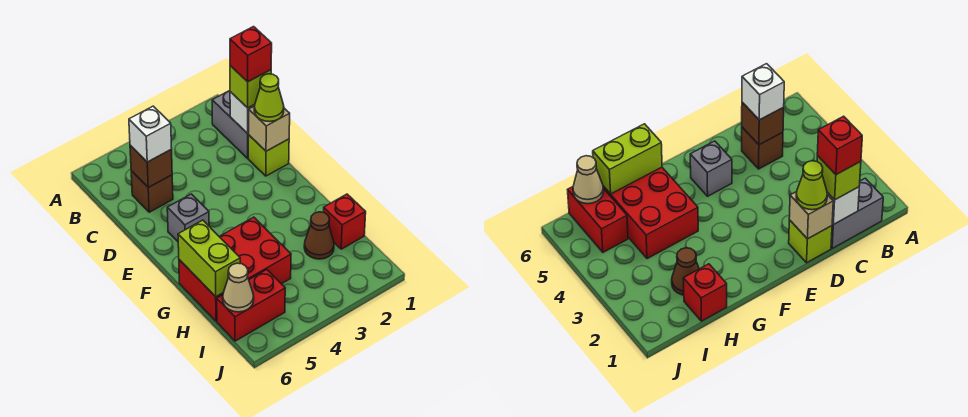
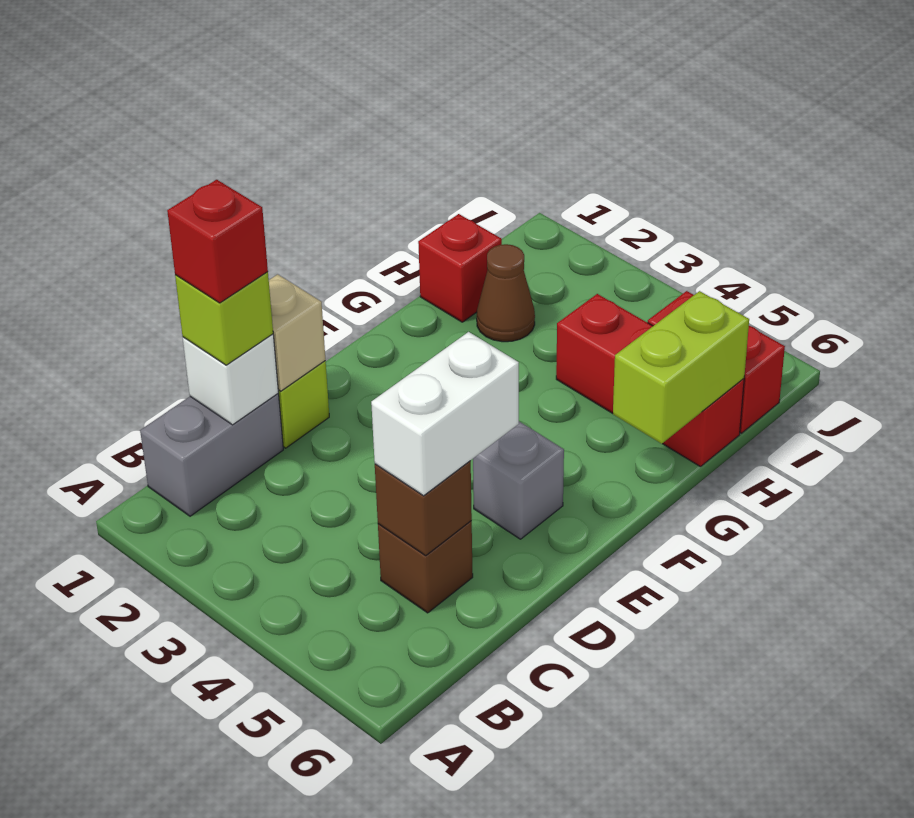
white 1x1 brick [129,106,172,162] -> white 1x2 brick [371,332,519,496]
lime 1x1 cone [254,74,284,122] -> none
red 2x3 brick [179,217,291,321] -> red 1x3 brick [556,294,744,467]
tan 1x1 cone [223,263,254,312] -> none

